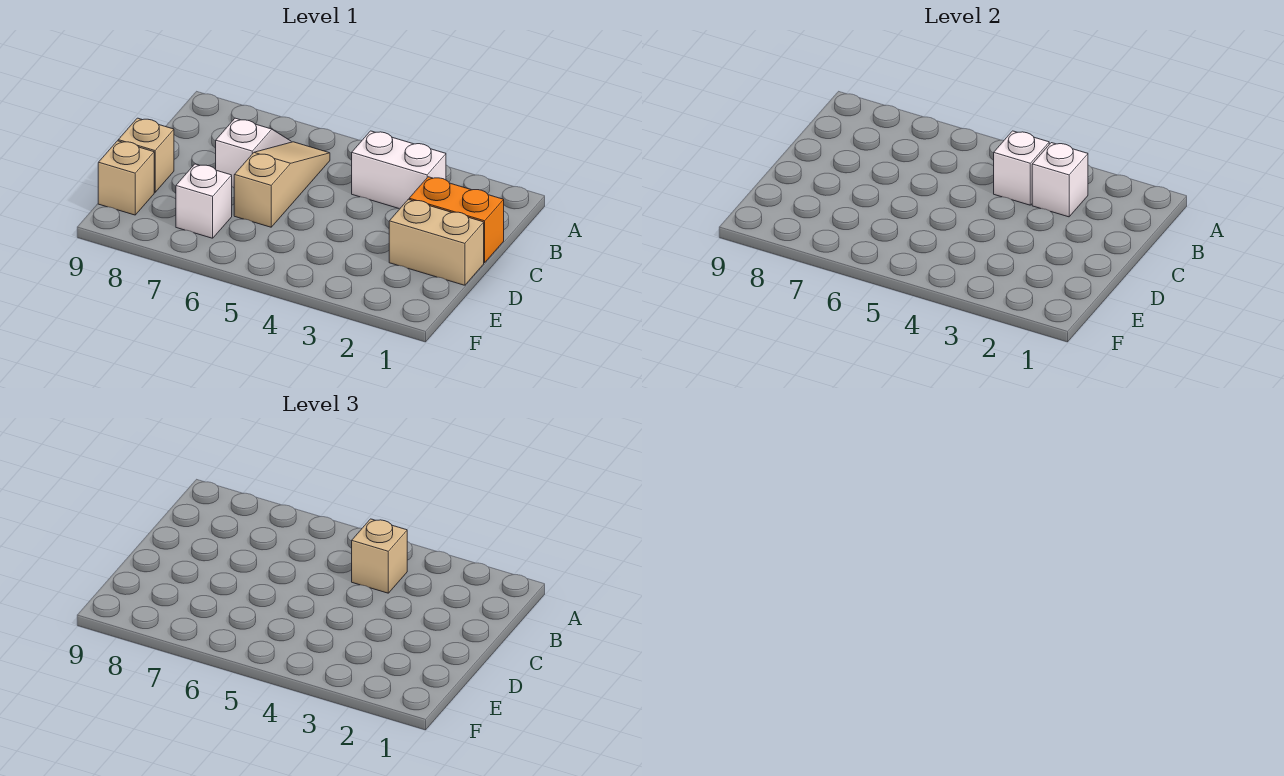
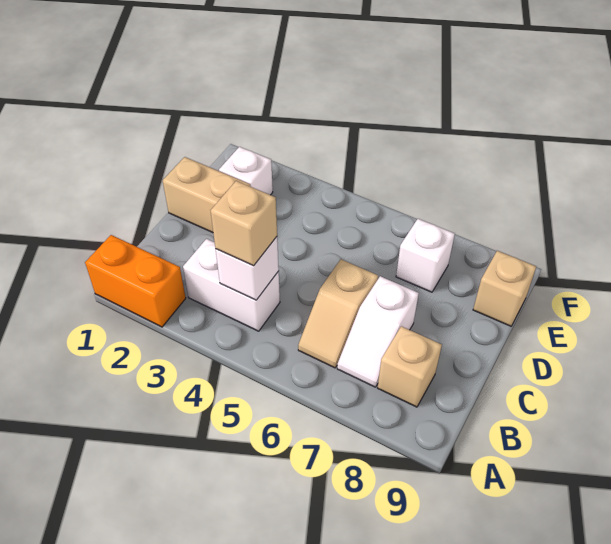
white 1x1 brick [1032,143,1088,217] -> white 1x1 brick moved to [219,147,273,195]
tan 1x3 slope [234,142,330,227] -> tan 1x2 slope [298,259,378,368]
orange 1x2 brick [409,177,504,263] -> orange 1x2 brick moved to [85,235,186,327]
tan 1x1 brick [118,118,174,192] -> tan 1x1 brick moved to [378,326,442,407]

